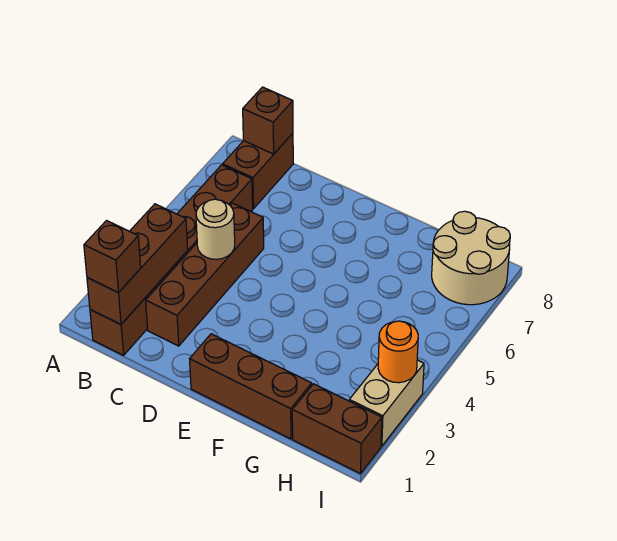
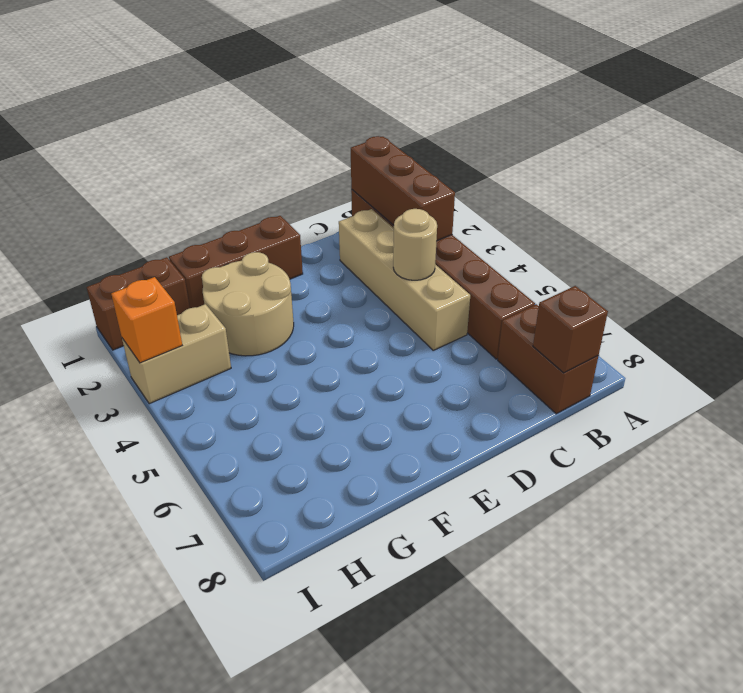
brown 1x1 brick [84,221,141,292] -> none
brown 1x4 brick [146,203,264,346] -> tan 1x4 brick [339,209,470,350]
tan 2x2 round brick [432,211,510,305] -> tan 2x2 round brick moved to [202,252,294,356]
tan 1x2 brick [349,360,424,446] -> tan 1x2 brick turned to [122,304,231,404]
orange 1x1 round brick [378,321,418,383] -> orange 1x1 brick [111,277,182,363]

